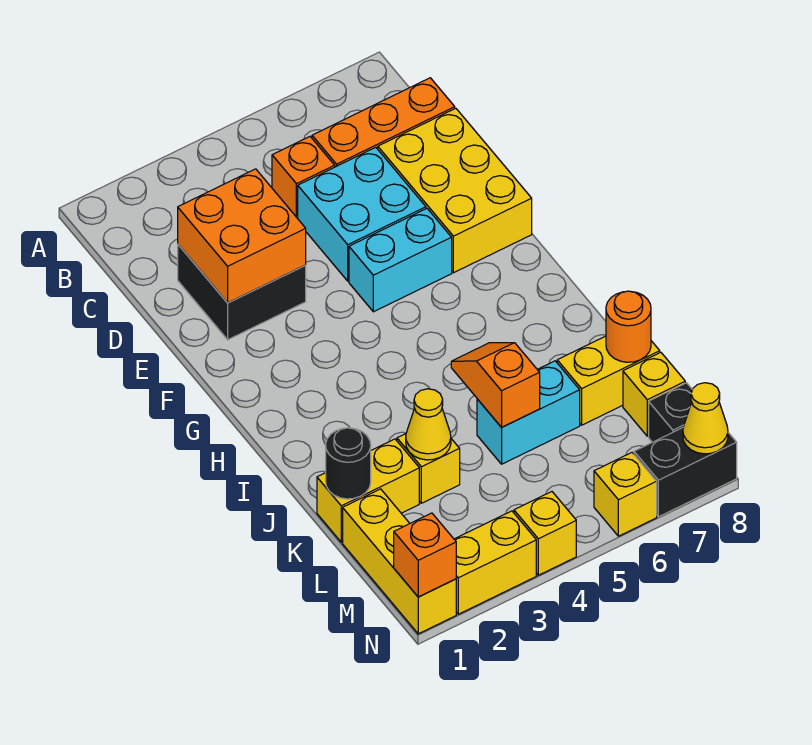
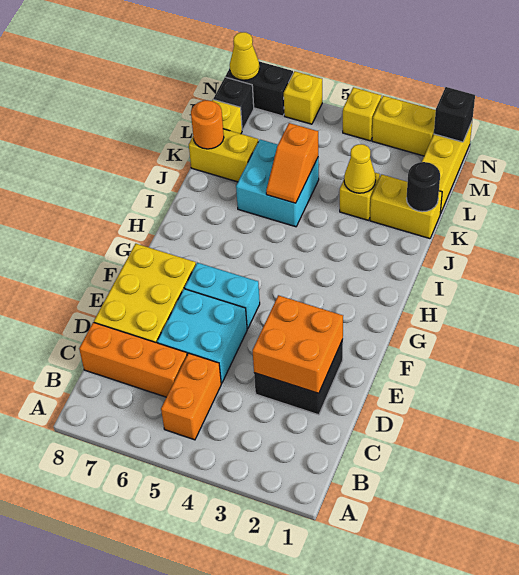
orange 1x1 brick [272,137,335,218] -> orange 1x2 brick [161,353,221,440]
cyan 1x2 brick [477,361,580,464] -> cyan 2x2 brick [236,140,319,227]
orange 1x1 brick [394,513,456,597] -> black 1x1 brick [434,87,475,142]

